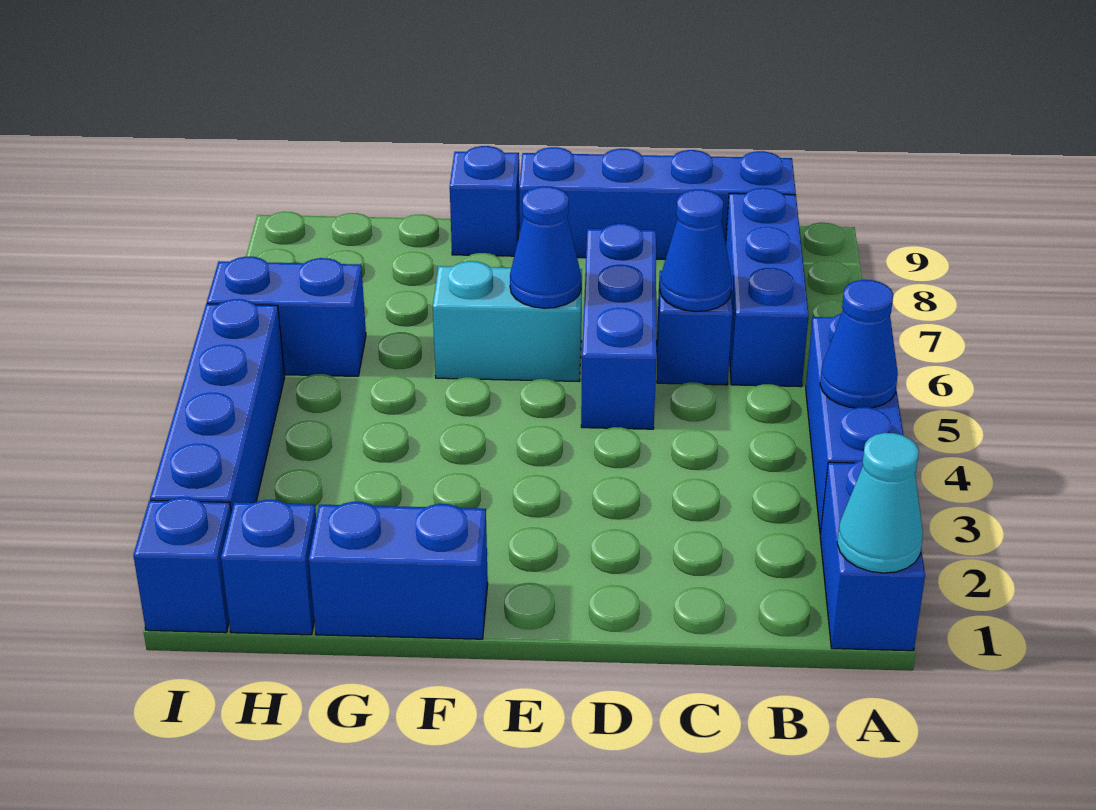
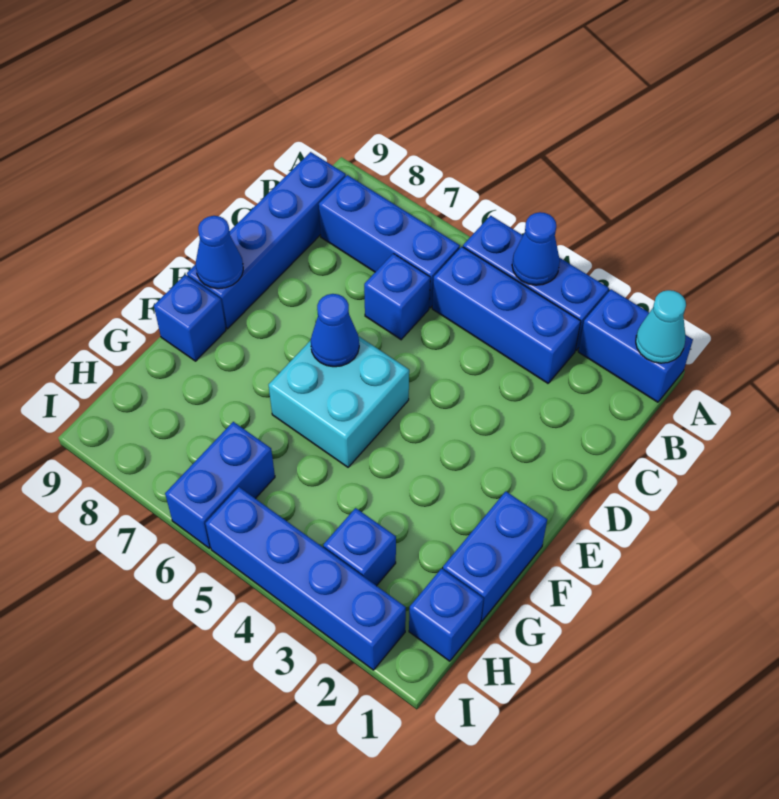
blue 1x1 cone [660,190,732,312] -> blue 1x1 cone moved to [196,216,243,289]
blue 1x3 brick [581,224,657,429] -> blue 1x3 brick moved to [432,247,581,383]
cyan 1x2 brick [433,261,582,381] -> cyan 2x2 brick [269,336,409,467]
blue 1x1 brick [133,497,231,633] -> blue 1x1 brick moved to [323,508,396,586]

